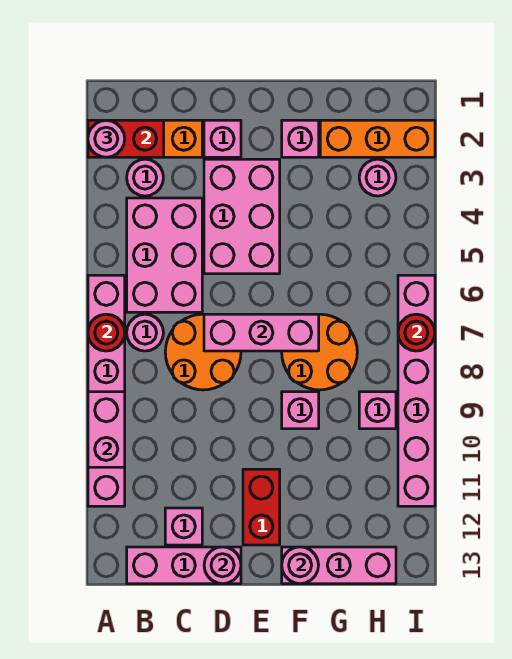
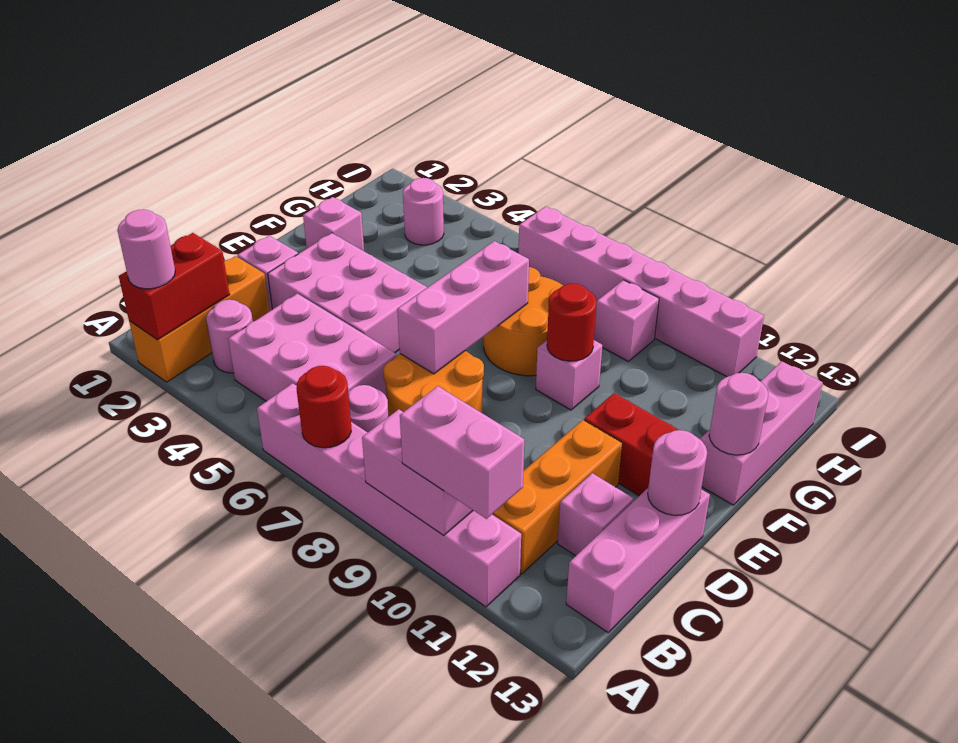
none -> pink 1x2 brick [400,386,524,519]
orange 1x3 brick [320,120,435,157] -> orange 1x3 brick moved to [492,420,622,574]
red 1x1 round brick [398,314,435,351] -> red 1x1 round brick moved to [547,283,597,361]

